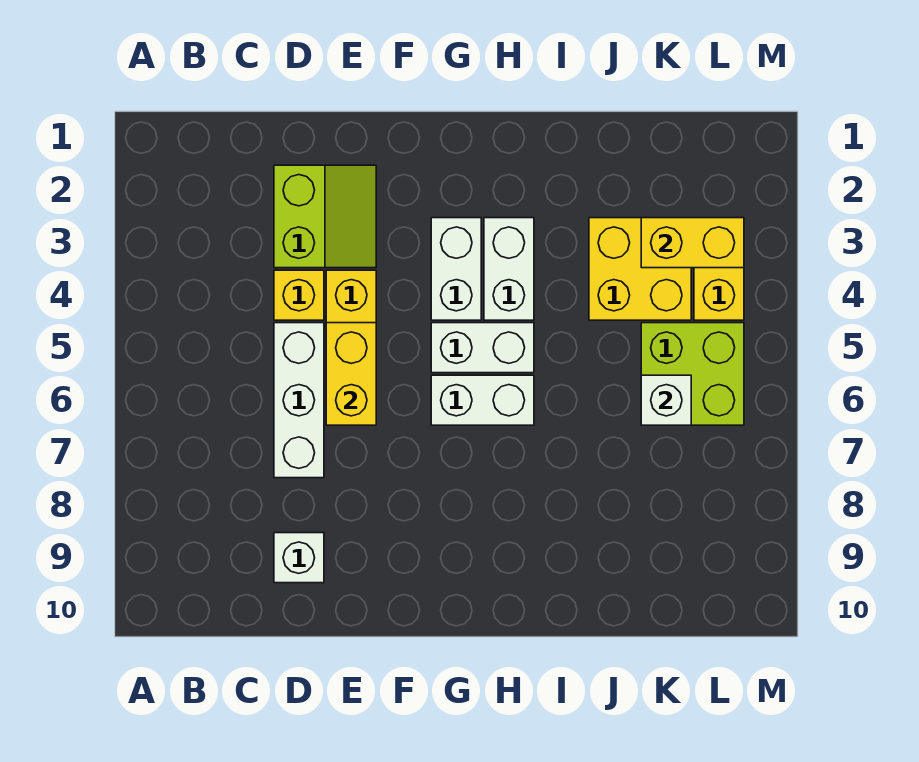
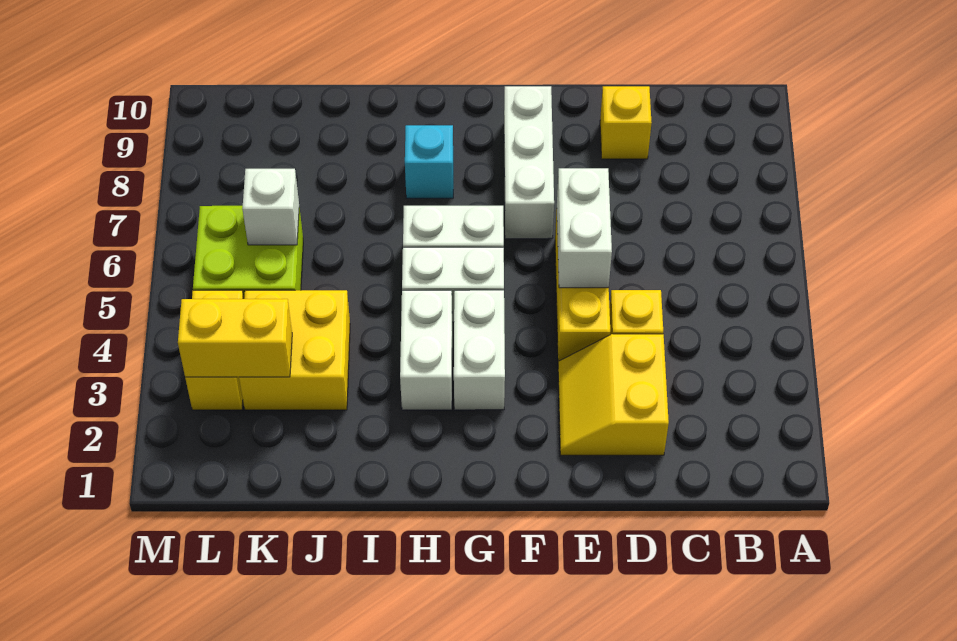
lime 2x2 slope [274,165,376,268] -> yellow 2x2 slope [558,334,669,455]
white 1x3 brick [274,323,324,478] -> white 1x3 brick moved to [504,86,554,239]
white 1x1 brick [274,533,324,583] -> yellow 1x1 brick [600,86,652,159]
yellow 1x2 brick [326,323,376,425] -> white 1x2 brick [557,168,612,288]
none -> cyan 1x1 brick [405,125,453,198]

